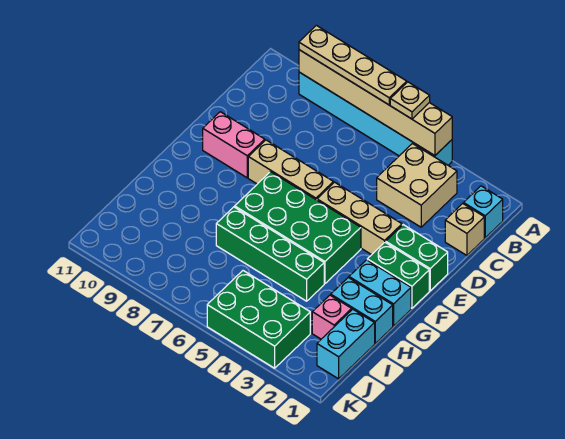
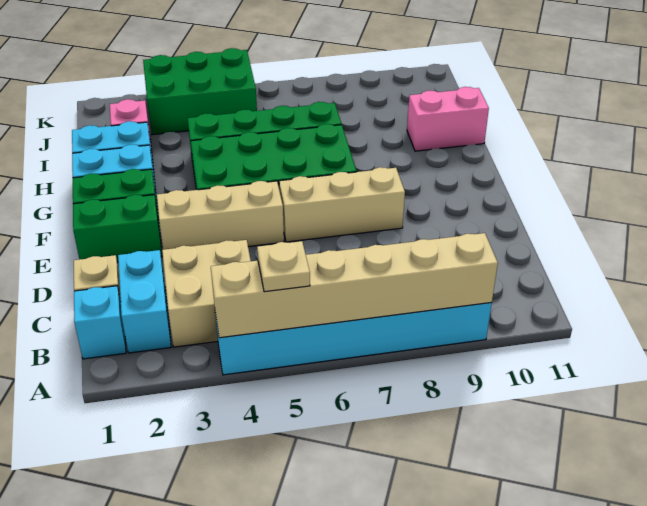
tan 1x4 plate [299,25,407,105] -> none
pink 1x2 brick [203,112,265,178] -> pink 1x2 brick moved to [407,87,489,151]
cyan 1x2 brick [317,309,375,379] -> cyan 1x2 brick moved to [118,250,171,353]

